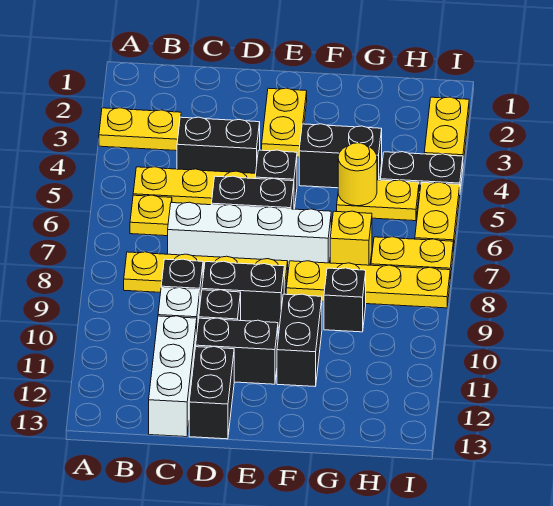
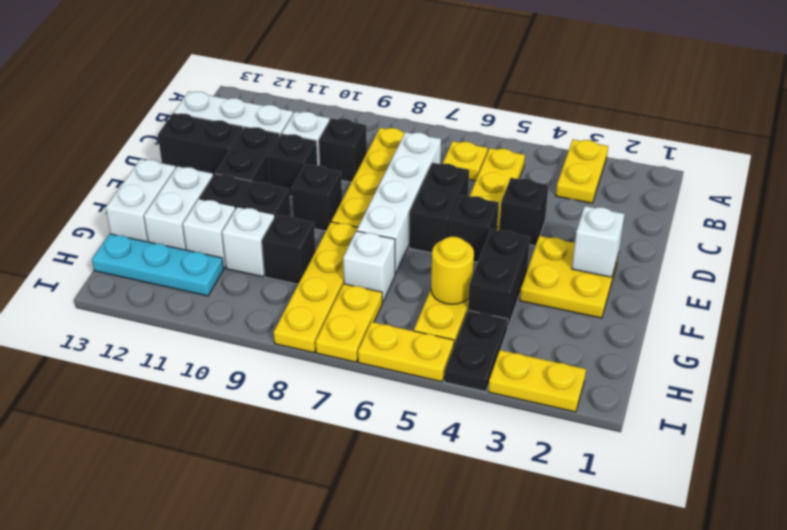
black 1x2 brick [177,117,260,173] -> black 1x1 brick [499,178,549,246]
black 1x2 brick [202,261,284,327] -> black 1x1 brick [292,165,342,231]
yellow 1x2 plate [262,88,307,157] -> yellow 2x2 plate [520,236,619,318]
none -> white 1x1 brick [572,206,624,277]
none -> white 1x2 brick [144,166,213,250]
none -> white 1x2 brick [106,159,176,242]
yellow 1x1 brick [330,211,372,265] -> white 1x1 brick [343,231,395,303]
none -> white 1x1 brick [222,207,275,277]
none -> white 1x1 brick [183,199,236,268]
none -> cyan 1x3 plate [92,234,224,296]

